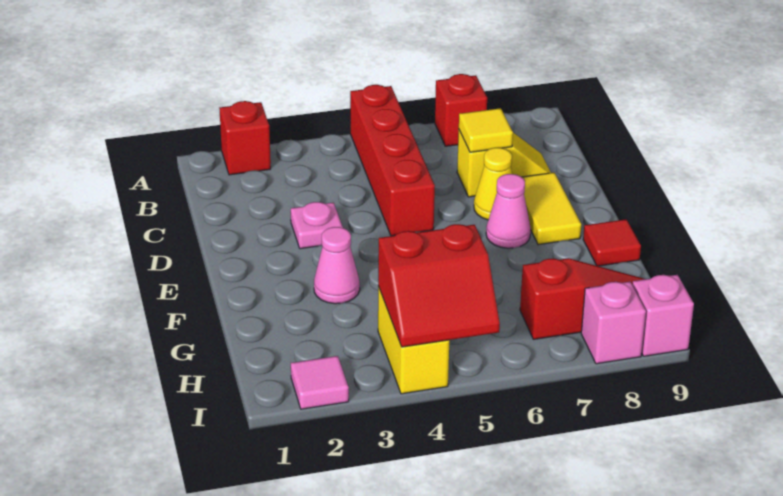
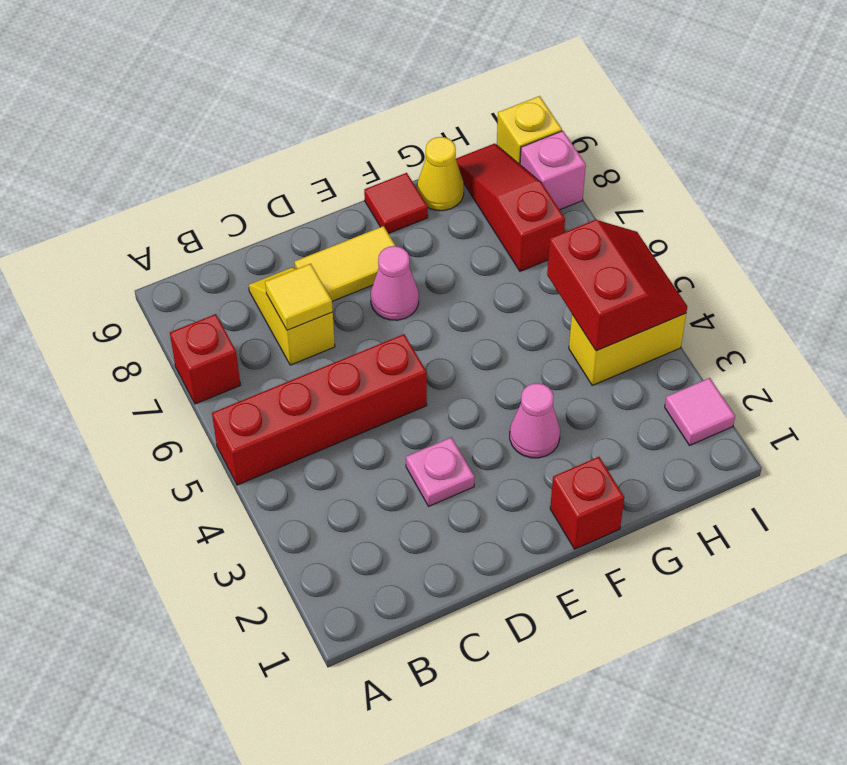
red 1x1 brick [220,101,271,175] -> red 1x1 brick moved to [550,457,624,549]
yellow 1x1 cone [474,148,512,220] -> yellow 1x1 cone moved to [417,137,464,211]
pink 1x1 brick [632,275,694,356] -> yellow 1x1 brick [497,96,562,164]

